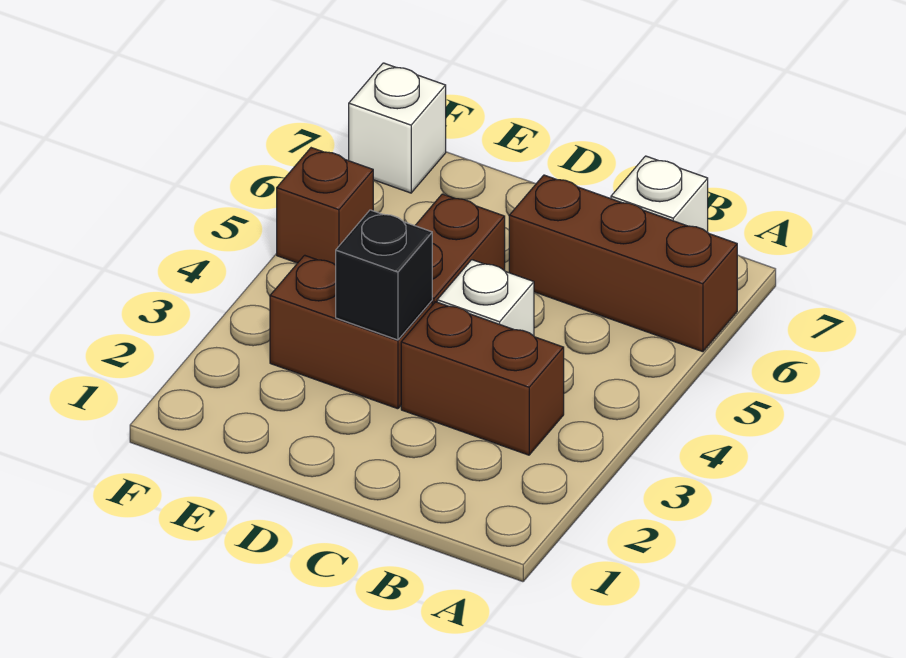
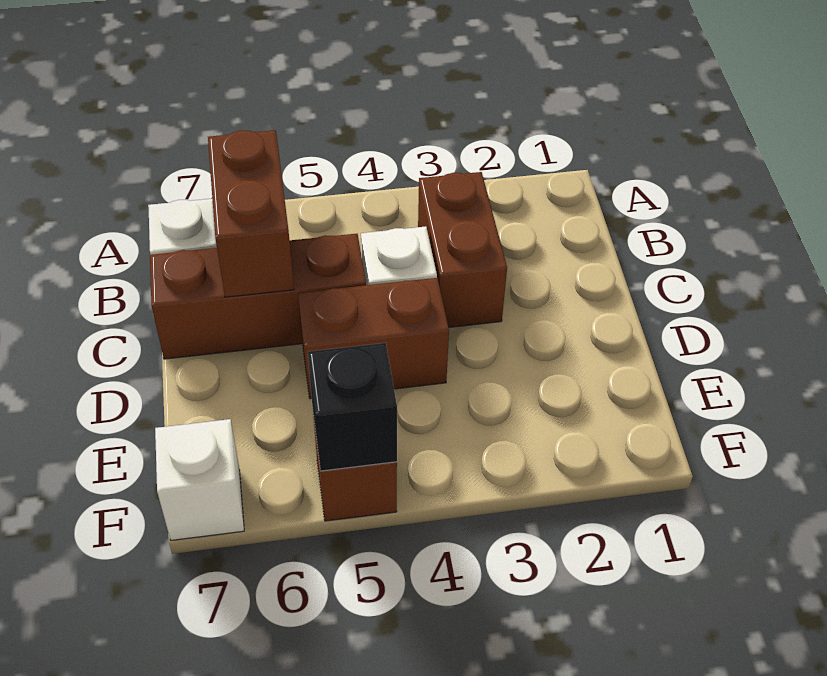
brown 1x3 brick [509,175,737,352] -> brown 1x3 brick turned to [150,234,366,359]
brown 1x2 brick [270,255,432,409] -> brown 1x2 brick moved to [208,130,294,297]
black 1x1 brick [336,210,432,340] -> black 1x1 brick moved to [308,343,397,471]

